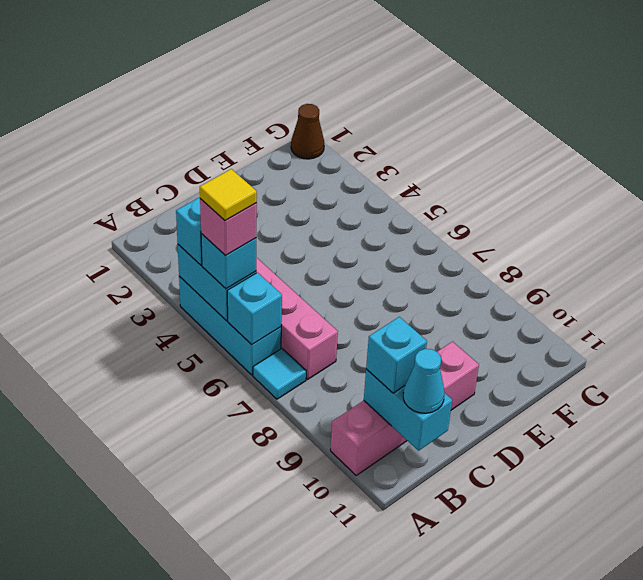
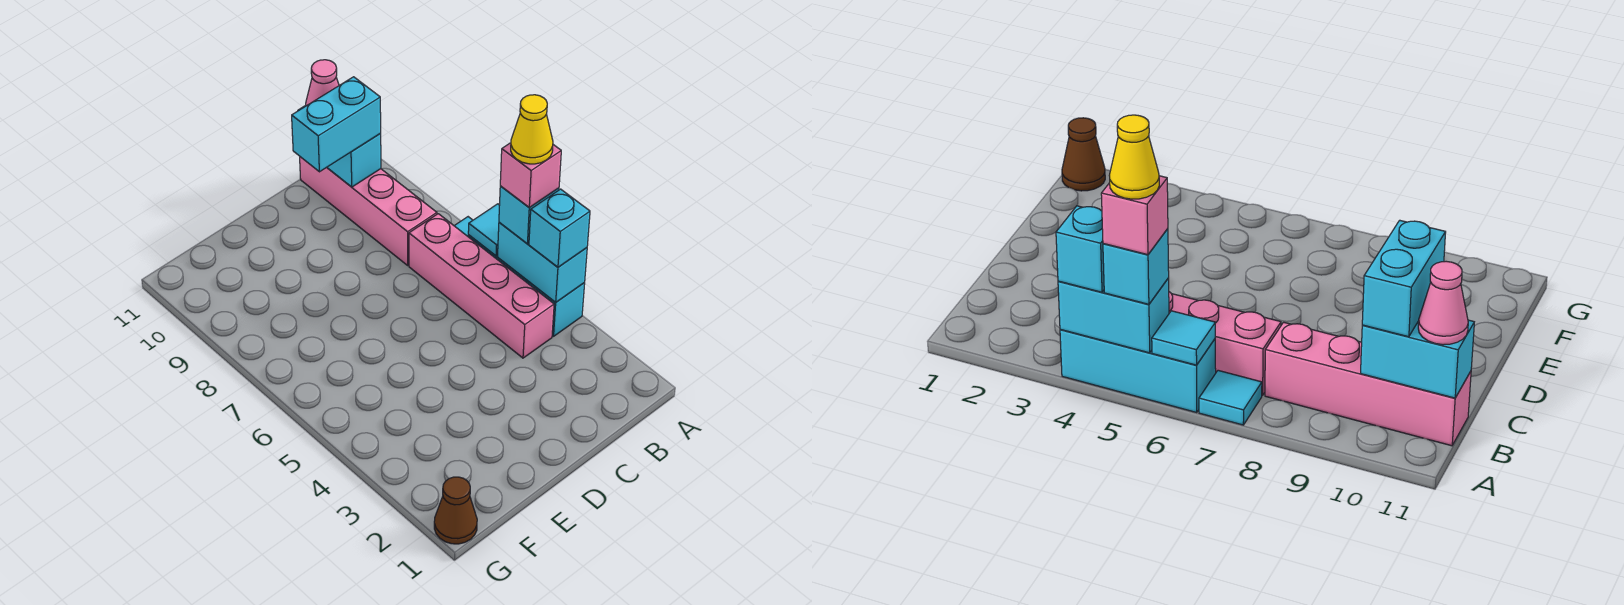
yellow 1x1 tile [200,169,257,221] -> yellow 1x1 cone [511,95,553,164]
cyan 1x1 brick [227,273,282,345] -> cyan 1x1 tile [468,204,500,256]
pink 1x4 brick [330,342,479,475] -> pink 1x4 brick turned to [300,157,437,265]
cyan 1x1 brick [366,317,427,393] -> cyan 1x2 brick [292,77,381,172]
cyan 1x1 cone [403,349,444,413] -> pink 1x1 cone [306,60,339,106]

